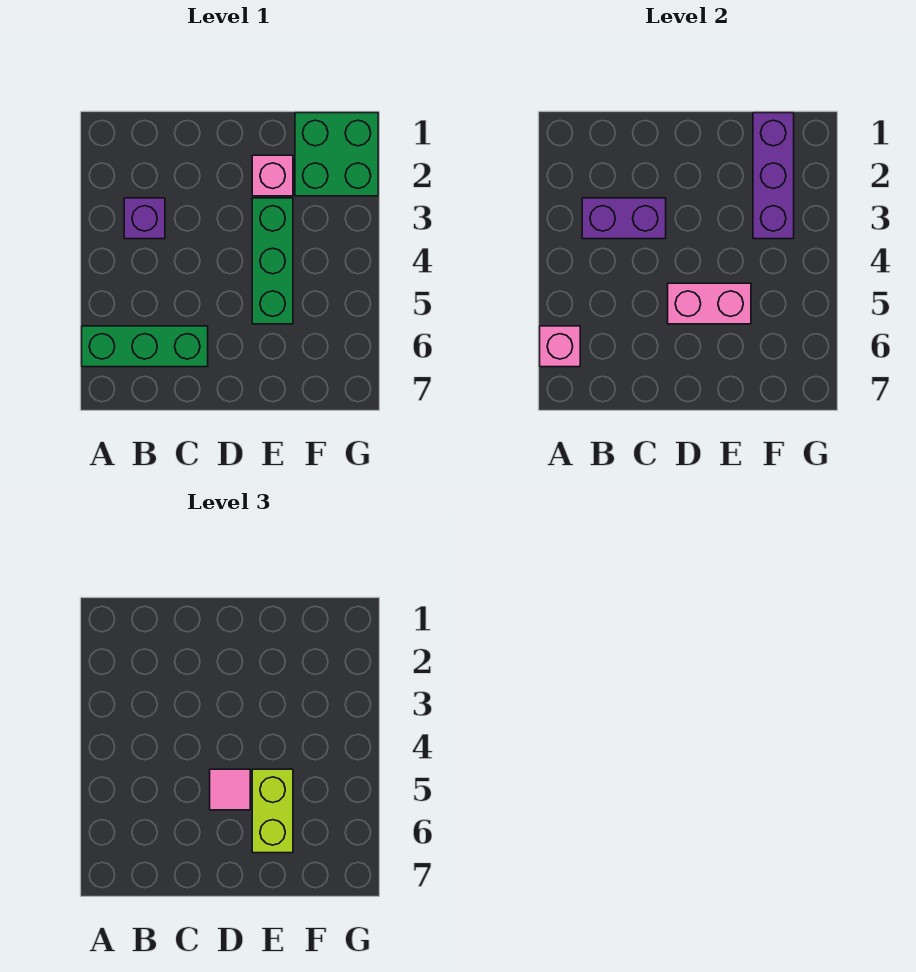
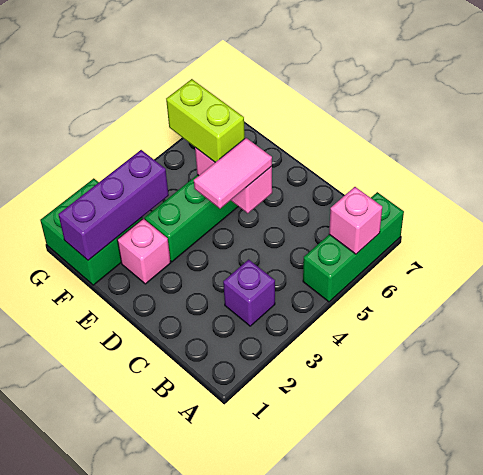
green 1x3 brick [82,326,208,367] -> green 1x3 brick turned to [303,192,404,302]
purple 1x2 brick [582,198,666,239] -> none
pink 1x1 tile [210,769,250,810] -> pink 1x2 tile [194,138,272,209]
lime 1x2 brick [252,769,293,853] -> lime 1x2 brick turned to [166,79,245,162]

